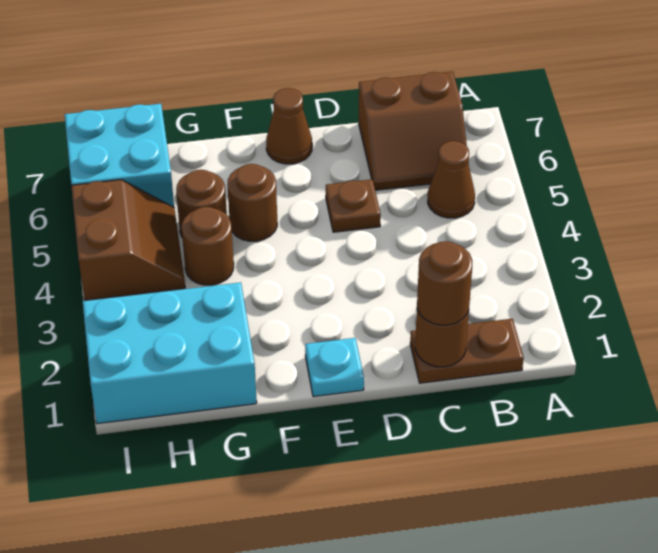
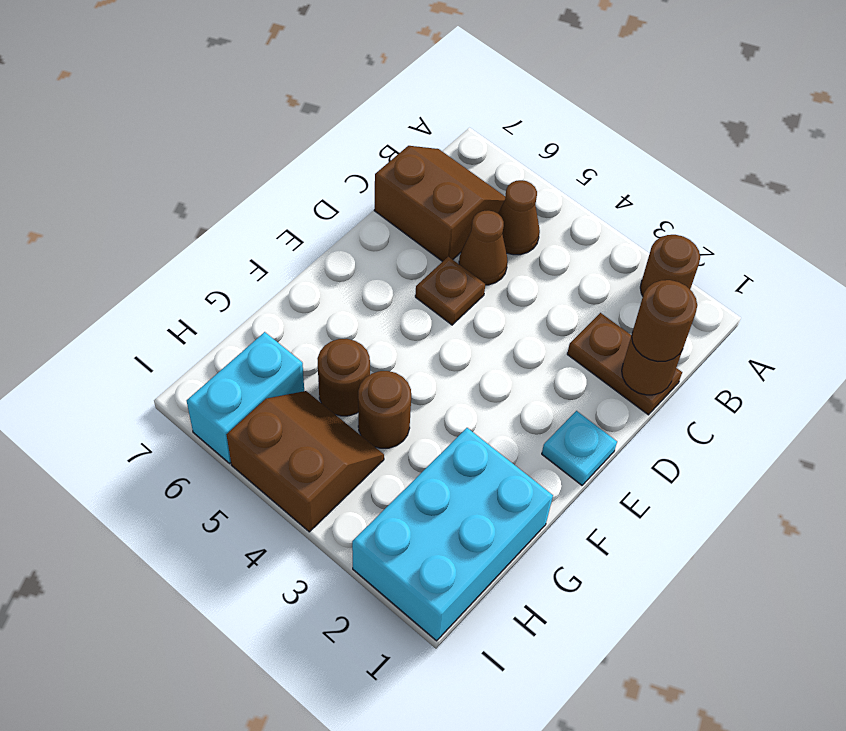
brown 1x2 plate [410,319,524,383] -> brown 1x2 plate turned to [567,313,682,415]
brown 2x2 slope [359,72,469,190] -> brown 2x2 slope turned to [374,146,505,262]
brown 1x1 cone [266,88,312,164] -> brown 1x1 cone moved to [459,211,508,285]
brown 1x1 round brick [227,164,277,241] -> brown 1x1 round brick moved to [640,235,700,296]
cyan 2x2 brick [64,104,174,207] -> cyan 1x2 brick [187,332,304,463]

